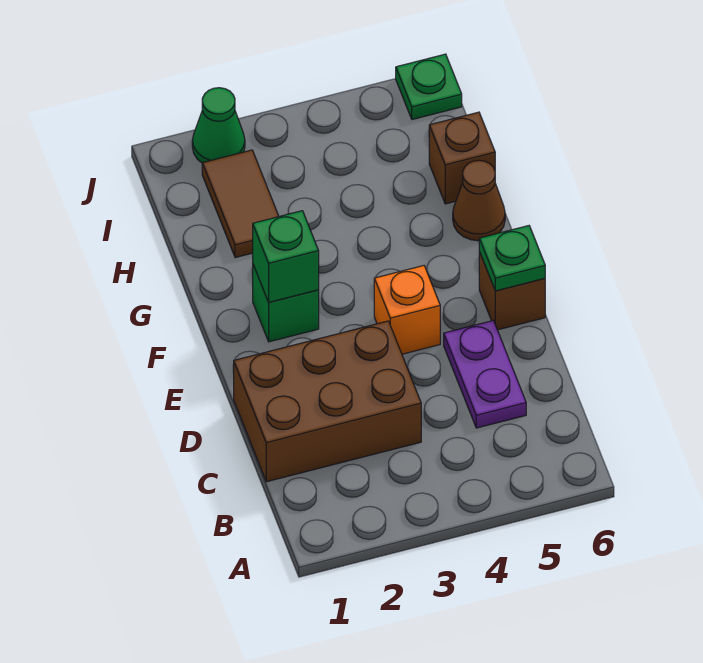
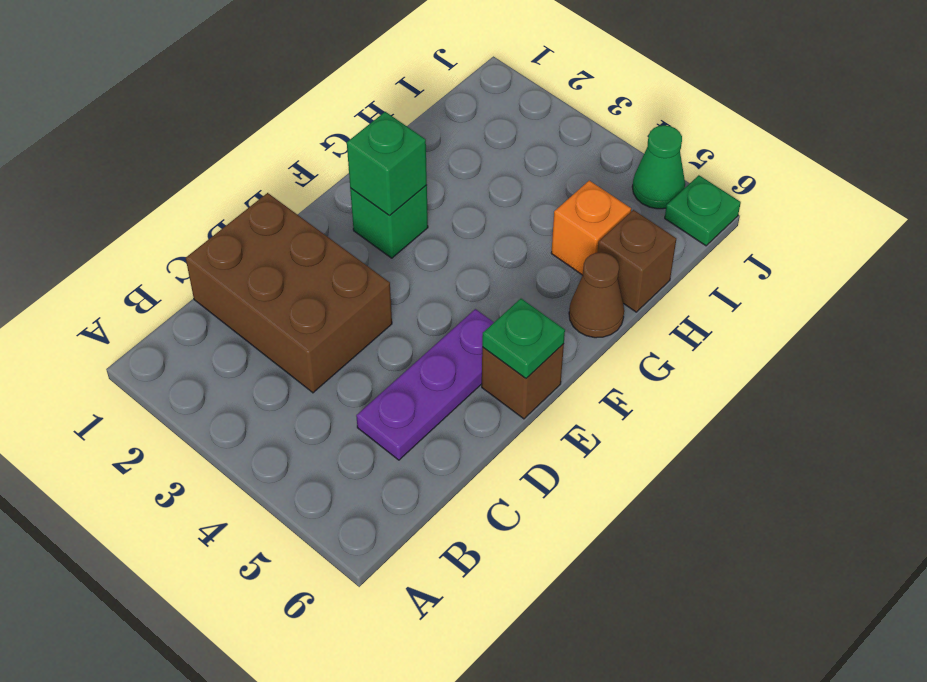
purple 1x2 plate [444,321,526,428] -> purple 1x3 plate [356,309,494,460]
orange 1x1 brick [374,266,440,354] -> orange 1x1 brick moved to [551,181,631,275]
brown 1x2 tile [202,150,279,258] -> none
green 1x1 cone [192,88,245,163] -> green 1x1 cone moved to [632,125,685,209]

